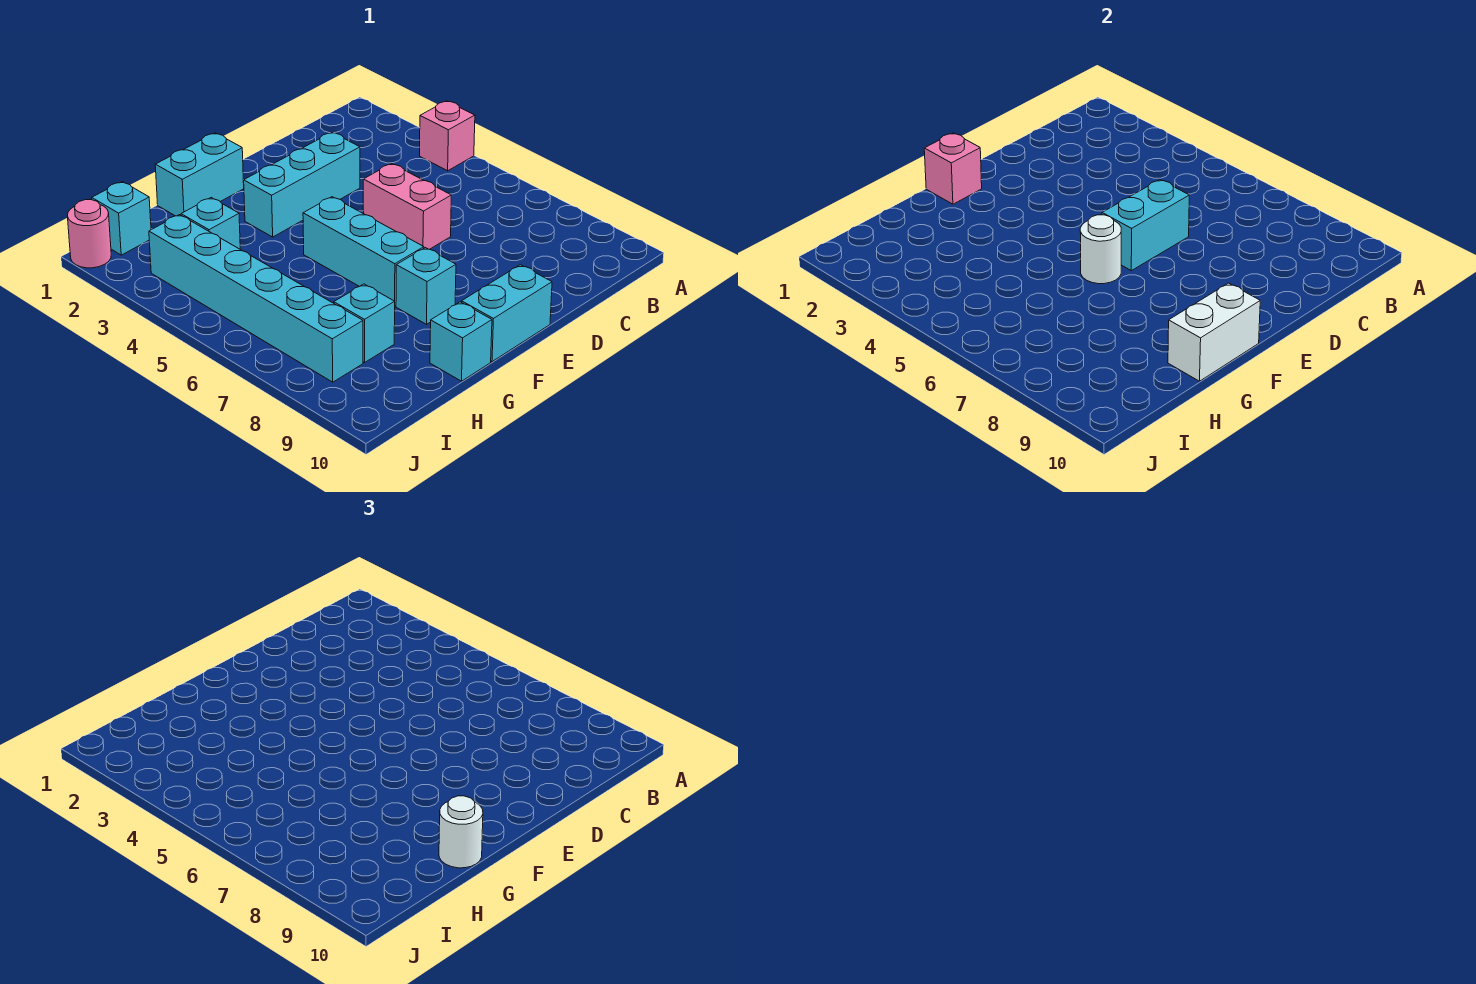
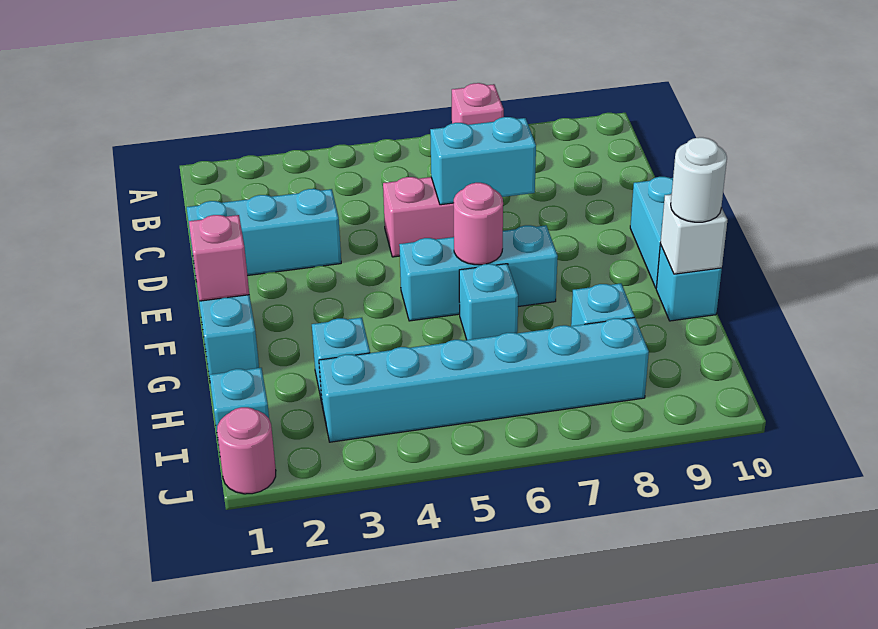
pink 1x1 brick [420,101,475,171] -> pink 1x1 brick moved to [452,83,504,125]
cyan 1x3 brick [244,132,360,237] -> cyan 1x3 brick turned to [187,189,341,276]
cyan 1x2 brick [1102,180,1189,271] -> cyan 1x2 brick turned to [430,117,536,205]
white 1x1 round brick [1080,215,1121,284] -> pink 1x1 round brick [454,183,503,265]
cyan 1x1 brick [396,248,456,324] -> cyan 1x1 brick moved to [459,264,518,340]
white 1x2 brick [1168,283,1260,381] -> white 1x1 brick [660,194,727,274]

